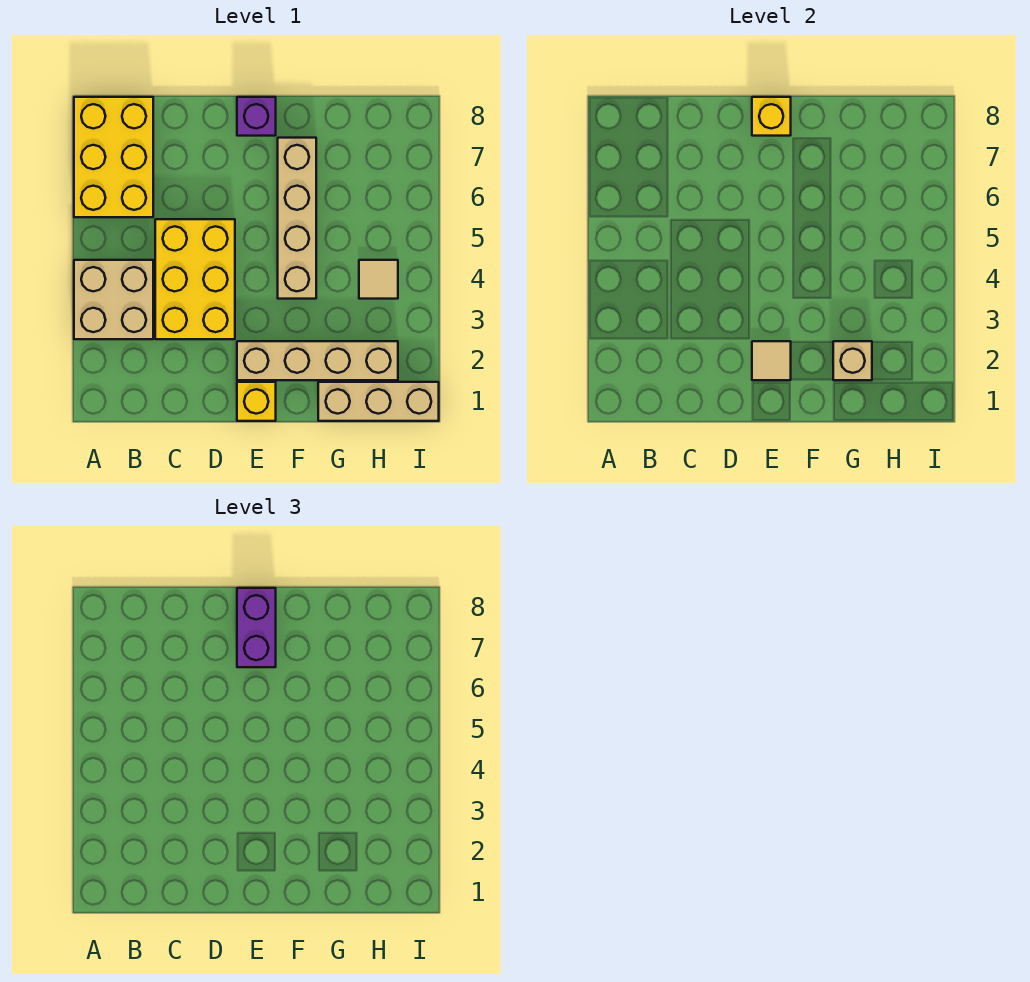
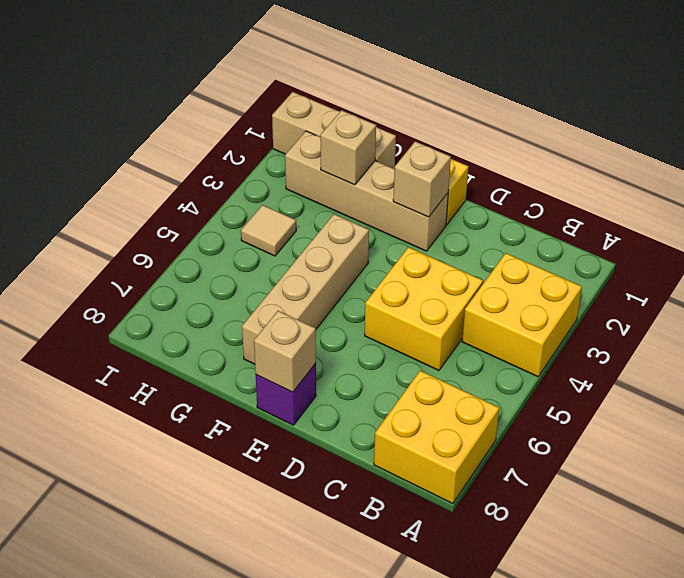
tan 2x2 brick [74,260,153,339] -> yellow 2x2 brick [462,253,582,377]
yellow 2x3 brick [74,97,153,217] -> yellow 2x2 brick [374,371,499,504]
yellow 2x3 brick [155,219,235,339] -> yellow 2x2 brick [365,247,483,370]
tan 1x1 tile [752,341,791,380] -> tan 1x1 brick [393,141,451,217]
purple 1x2 brick [237,588,276,667] -> none
yellow 1x1 brick [752,97,791,136] -> tan 1x1 brick [254,311,316,392]

